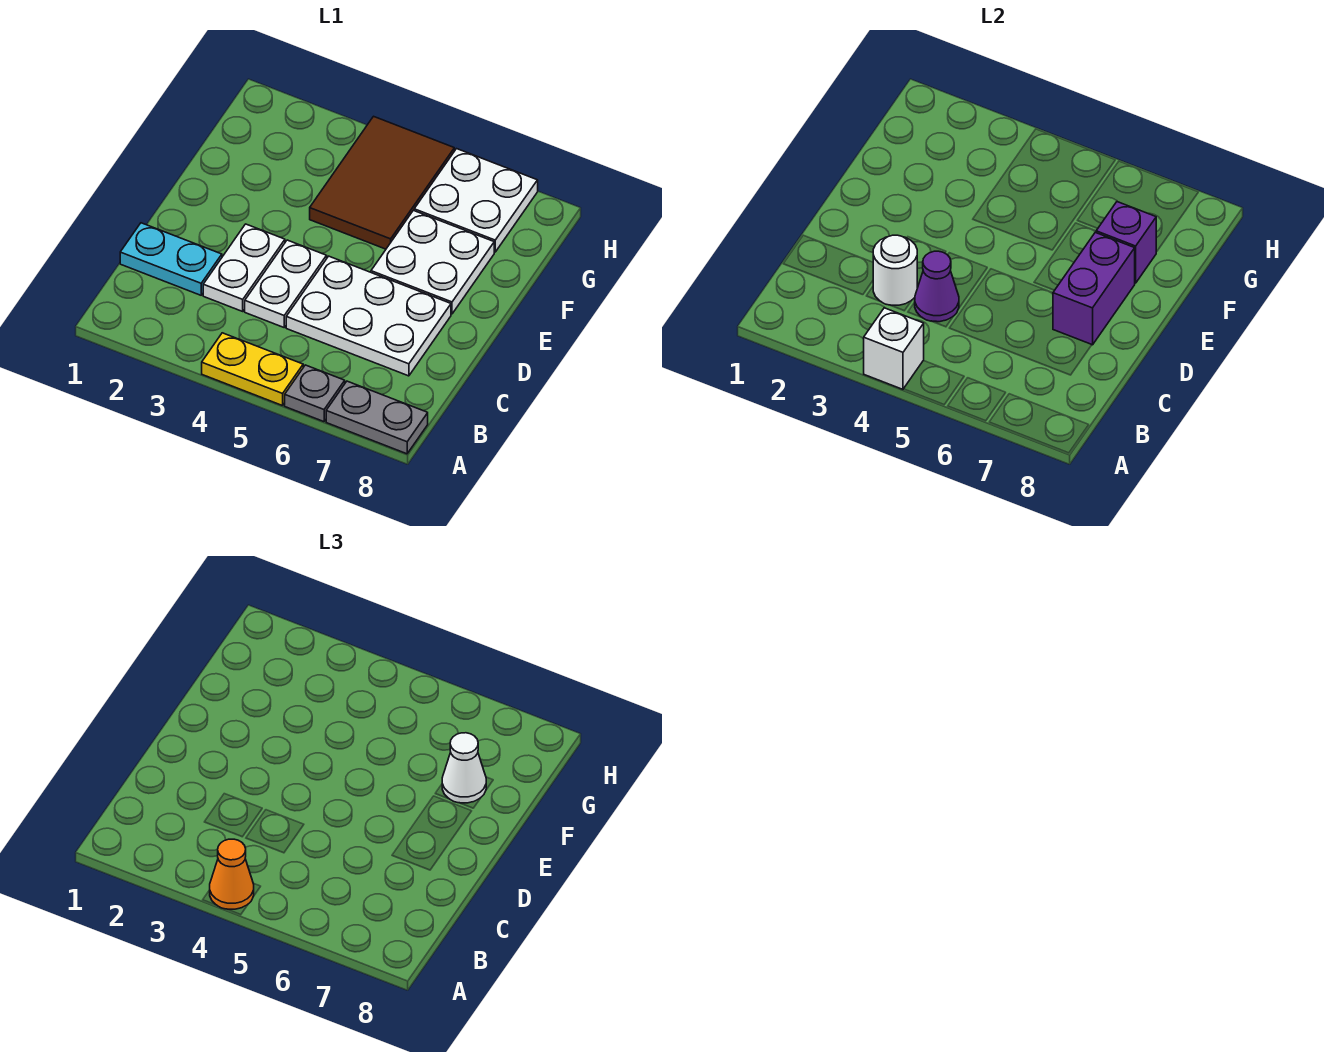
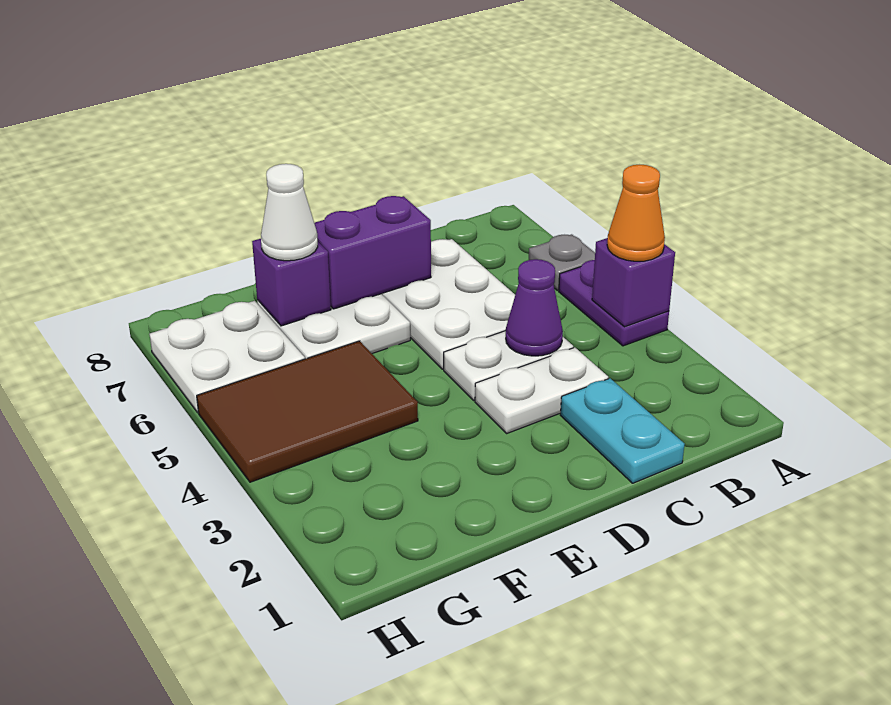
yellow 1x2 plate [202,333,303,406] -> purple 1x2 plate [559,260,669,346]
white 1x1 brick [864,308,924,389] -> purple 1x1 brick [592,238,675,327]
grey 1x2 plate [326,381,428,454] -> none
white 1x1 round brick [873,235,917,305] -> none

